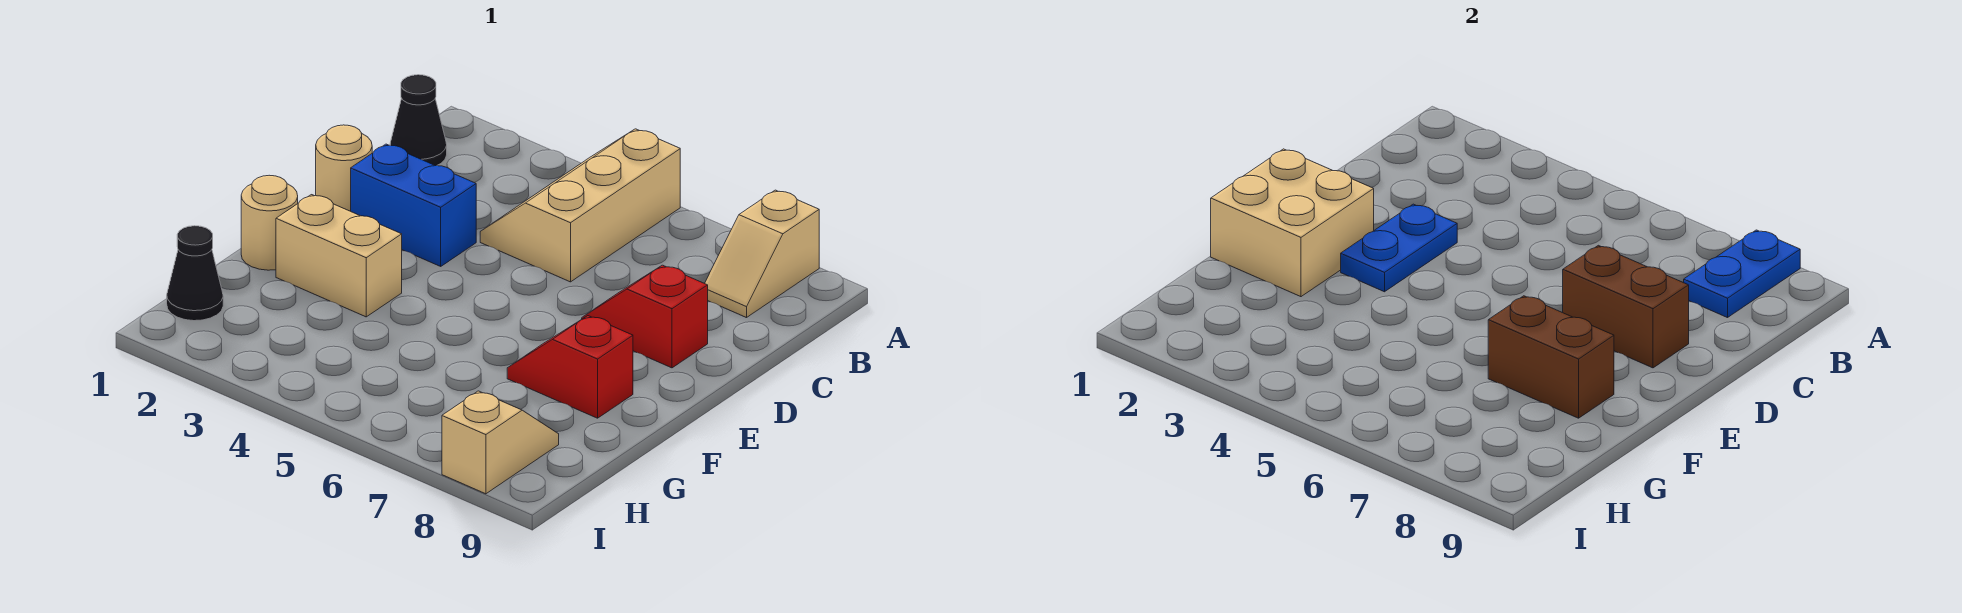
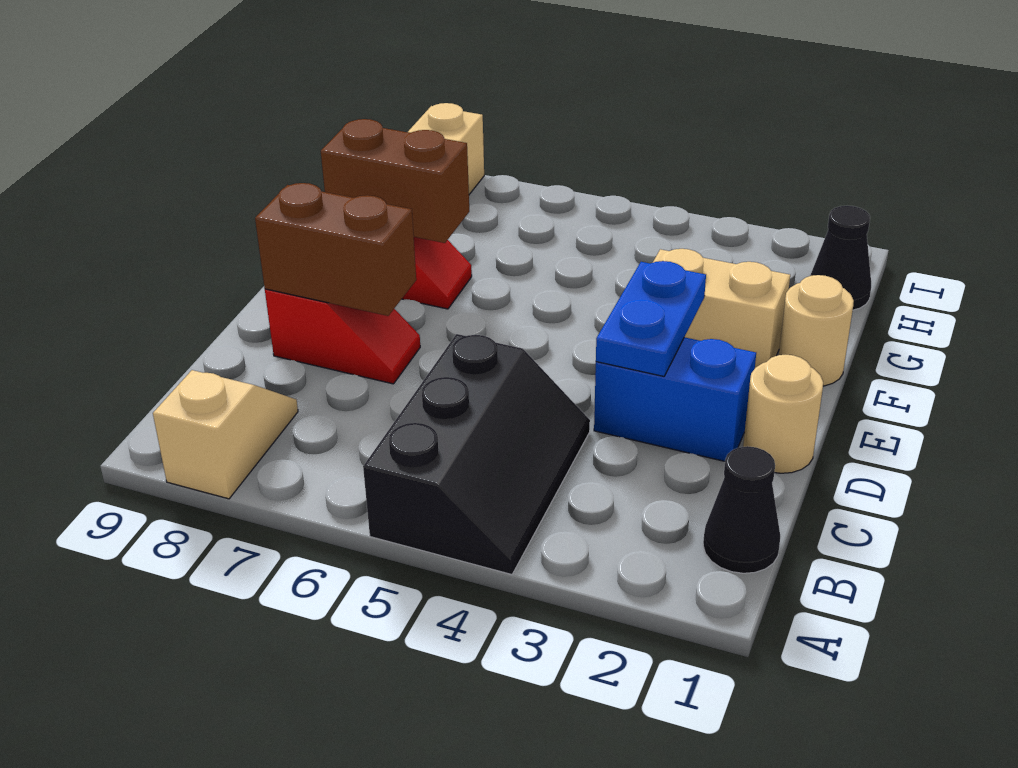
tan 2x3 slope [480,129,680,282] -> black 2x3 slope [363,334,590,575]
blue 1x2 plate [1684,230,1800,318] -> none
tan 2x2 brick [1211,149,1374,297] -> none

